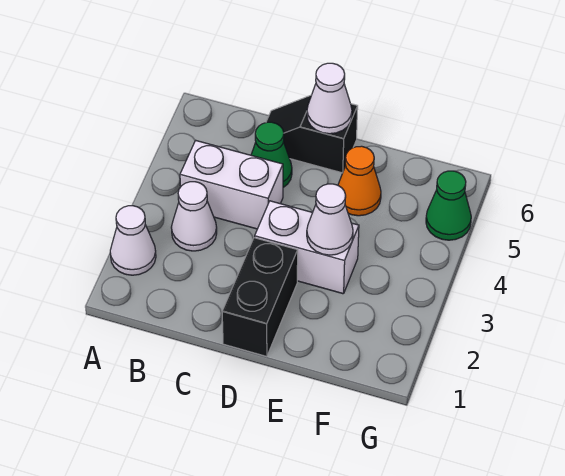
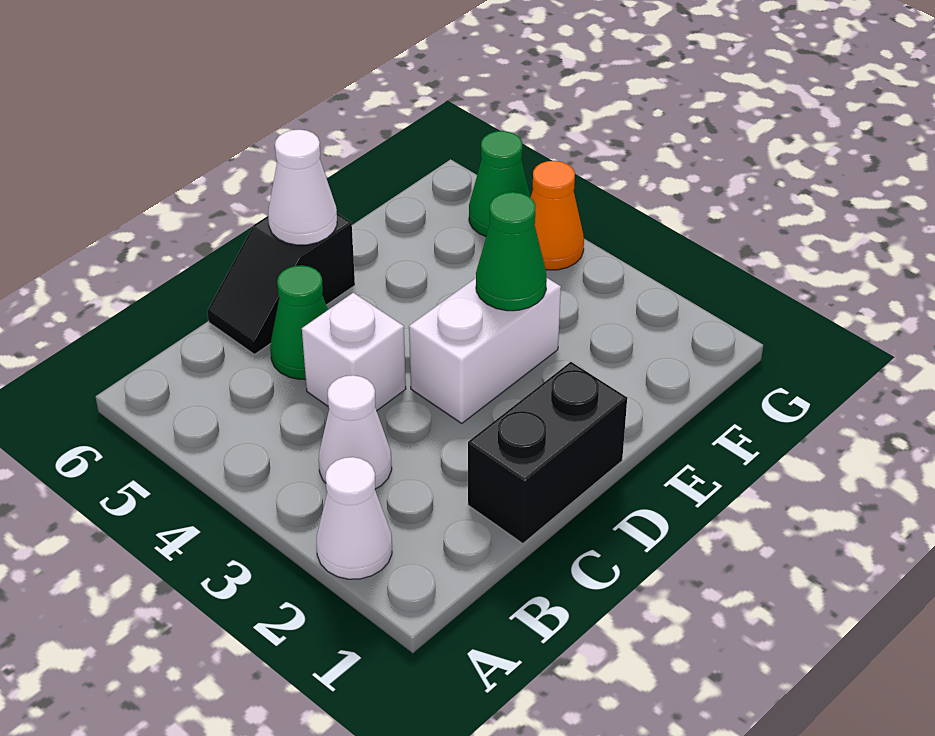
white 1x2 brick [180,141,283,229] -> white 1x1 brick [302,293,406,411]
black 1x2 brick [222,238,298,357] -> black 1x2 brick turned to [468,362,627,544]
white 1x1 cone [307,184,353,255] -> green 1x1 cone [476,192,547,311]
orange 1x1 cone [338,146,381,216] -> orange 1x1 cone moved to [531,161,584,270]

